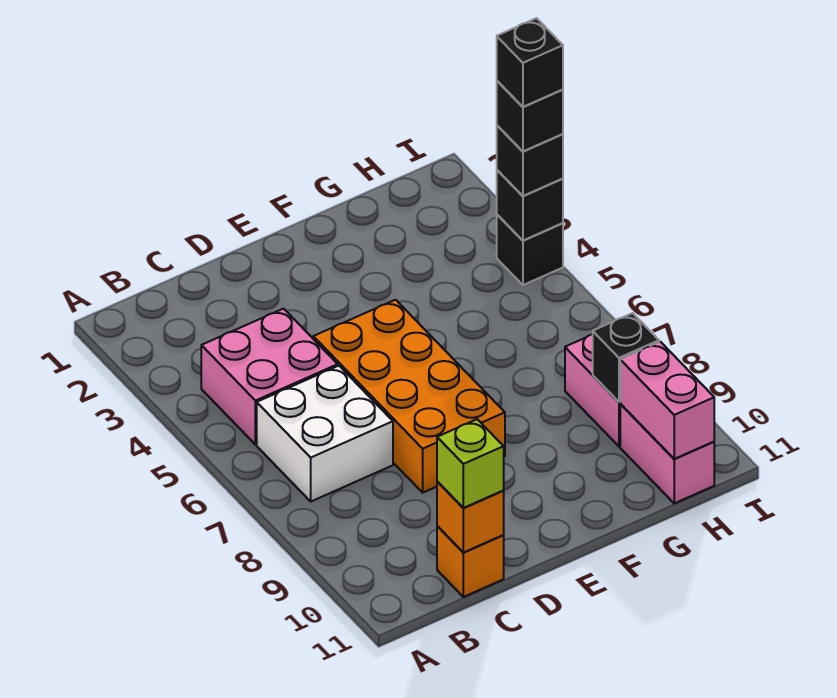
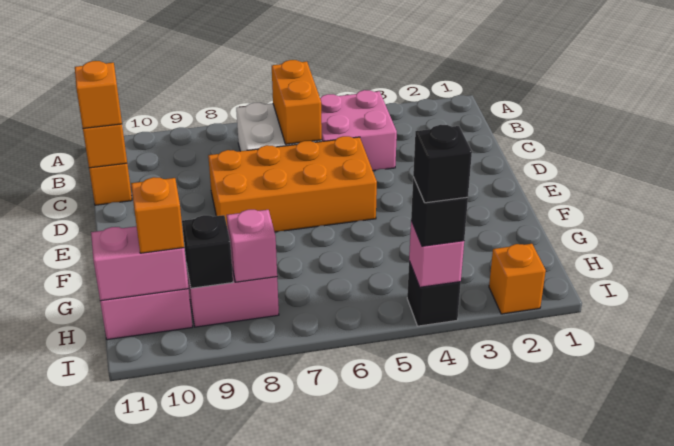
none -> orange 1x2 brick [272,60,322,144]
lime 1x1 brick [437,419,504,508] -> orange 1x1 brick [75,61,122,128]
none -> pink 1x1 brick [227,210,277,282]
none -> orange 1x1 brick [131,177,184,253]
none -> orange 1x1 brick [489,244,546,314]
black 1x1 brick [497,170,563,240] -> pink 1x1 brick [409,220,464,287]
black 1x1 brick [497,18,563,107] -> none

